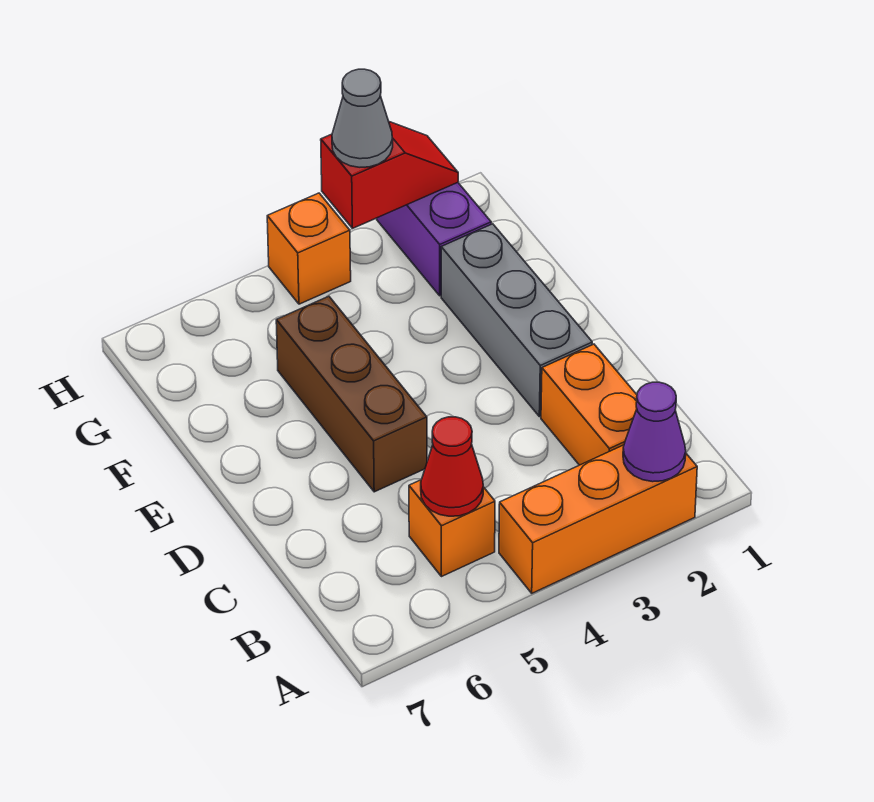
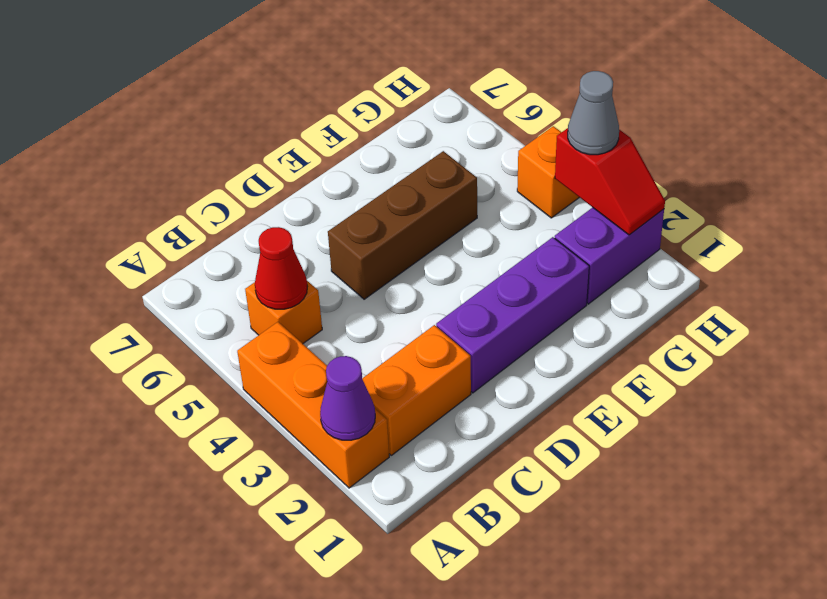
grey 1x3 brick [441,224,592,417] -> purple 1x3 brick [436,237,589,393]

